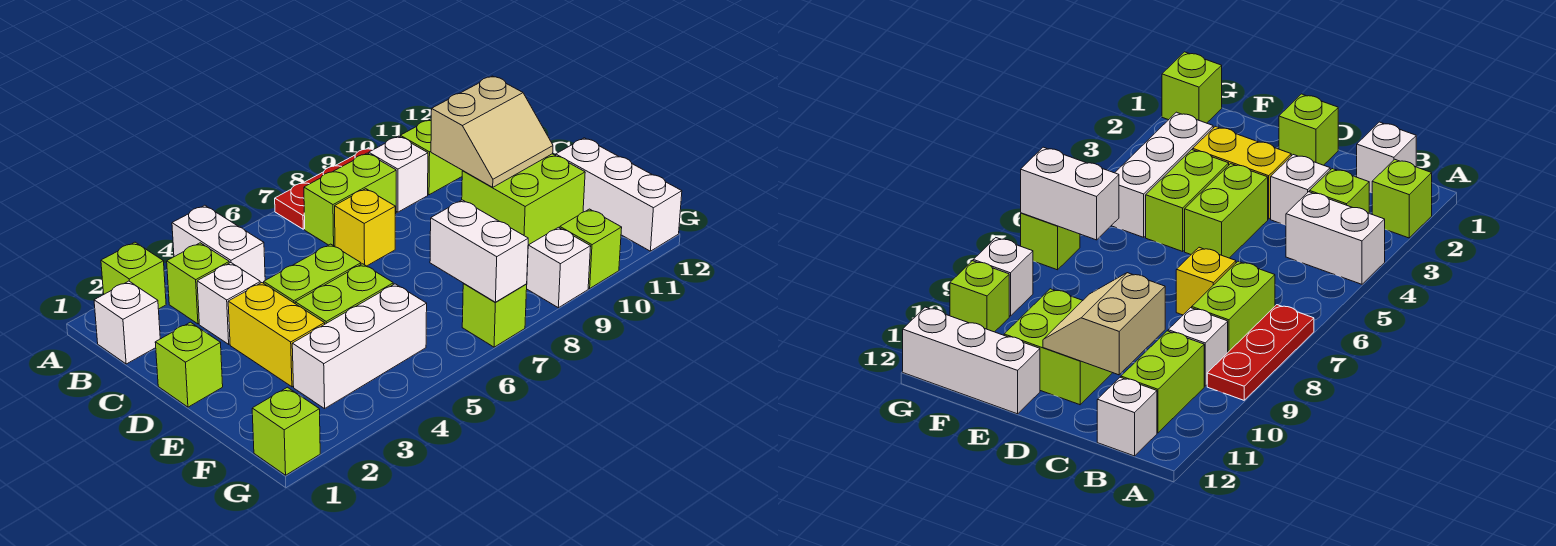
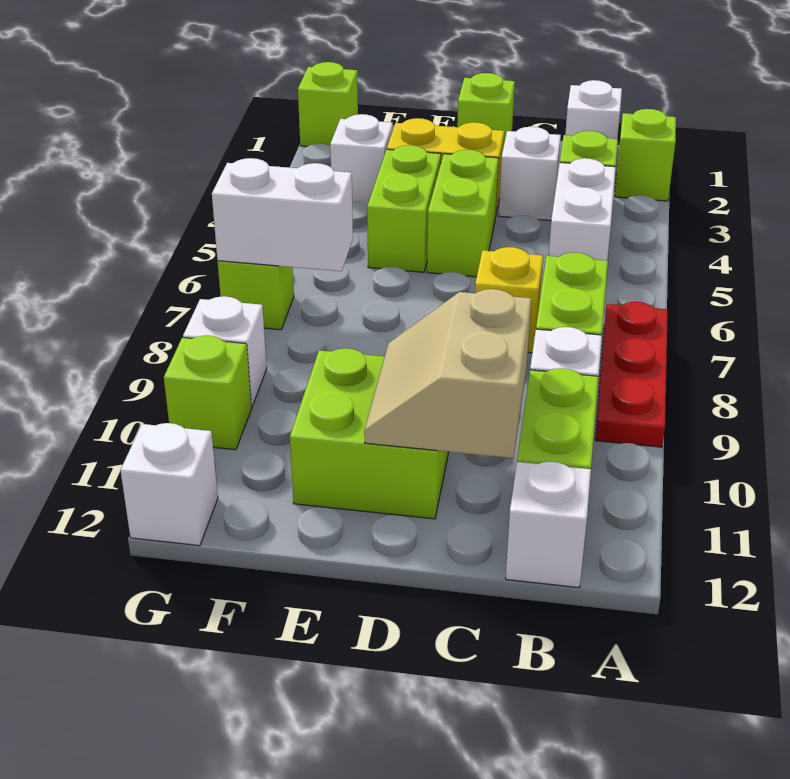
white 1x2 brick [172,205,265,283] -> white 1x2 brick turned to [549,158,616,261]
white 1x3 brick [556,138,682,251] -> white 1x1 brick [120,423,218,546]
white 1x3 brick [292,284,427,409] -> white 1x1 brick [330,114,393,205]

